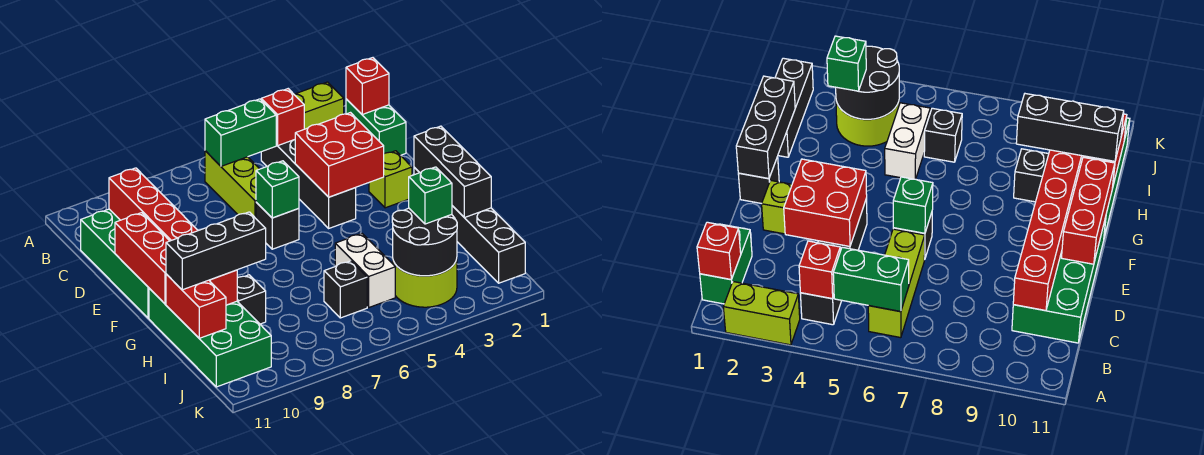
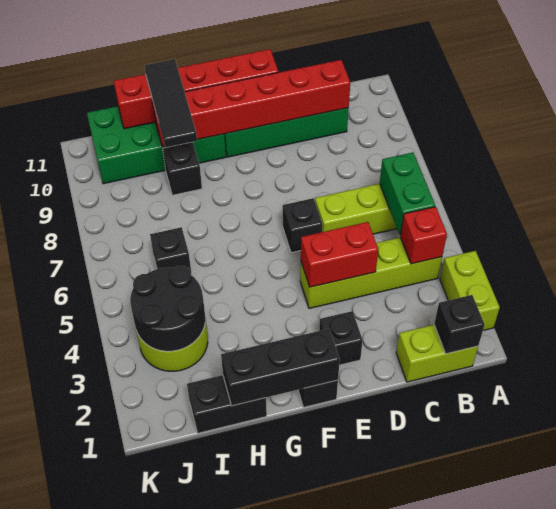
green 1x2 brick [346,99,406,155] -> lime 1x2 brick [396,325,478,382]
red 1x1 brick [346,58,389,114] -> black 1x1 brick [434,295,485,354]
black 1x4 brick [261,140,356,228] -> lime 1x4 brick [300,237,442,308]
red 2x2 brick [295,113,384,197] -> red 1x2 brick [301,222,378,287]
lime 1x1 brick [369,151,412,208] -> black 1x1 brick [319,311,363,365]
green 1x1 brick [256,161,299,218] -> none
black 1x3 brick [452,206,525,283] -> black 1x2 brick [187,375,267,433]
white 1x2 brick [335,234,395,307] -> none
black 1x3 brick [166,212,266,290] -> black 1x3 tile [145,59,197,148]
green 1x1 brick [409,167,452,224] -> none

